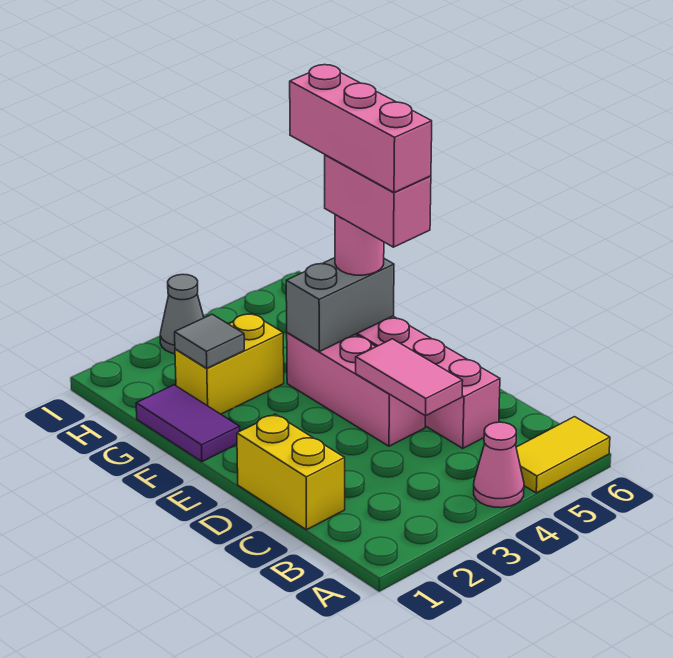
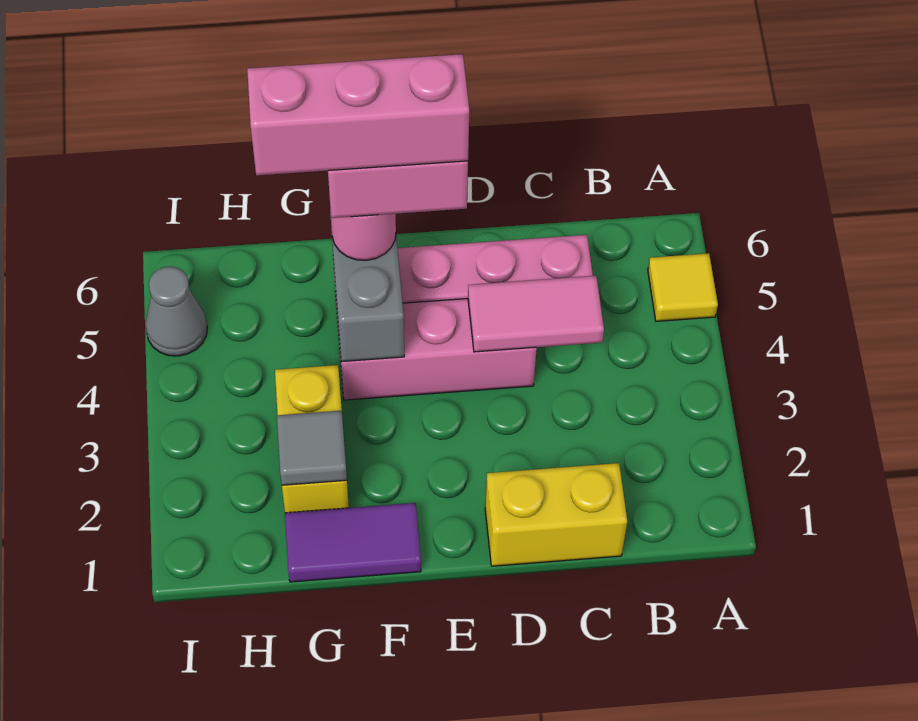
pink 1x1 cone [474,422,524,508] -> none
yellow 1x2 tile [516,417,610,493] -> yellow 1x1 tile [648,253,718,321]
grey 1x1 cone [160,274,204,354] -> grey 1x1 cone moved to [145,266,207,356]

